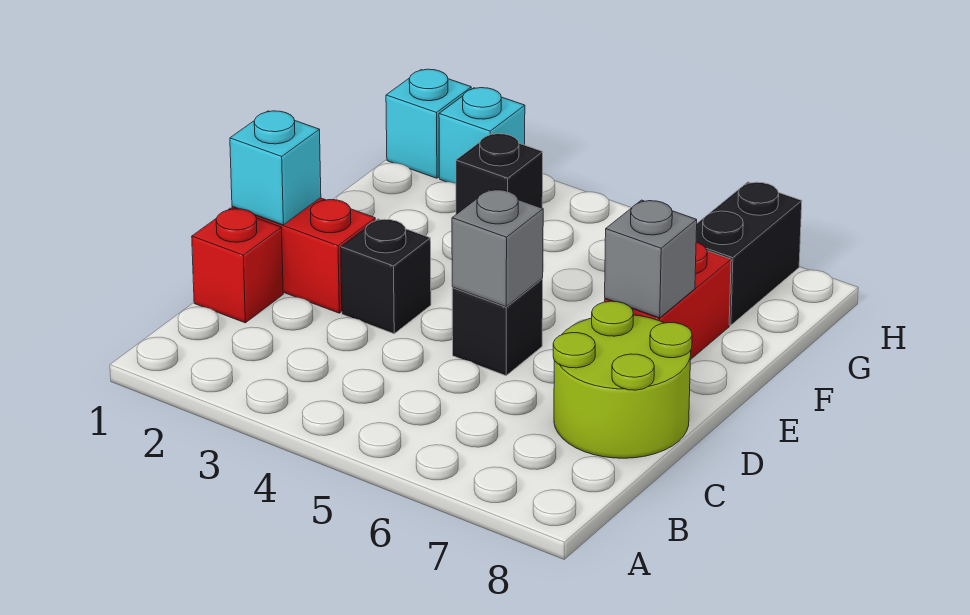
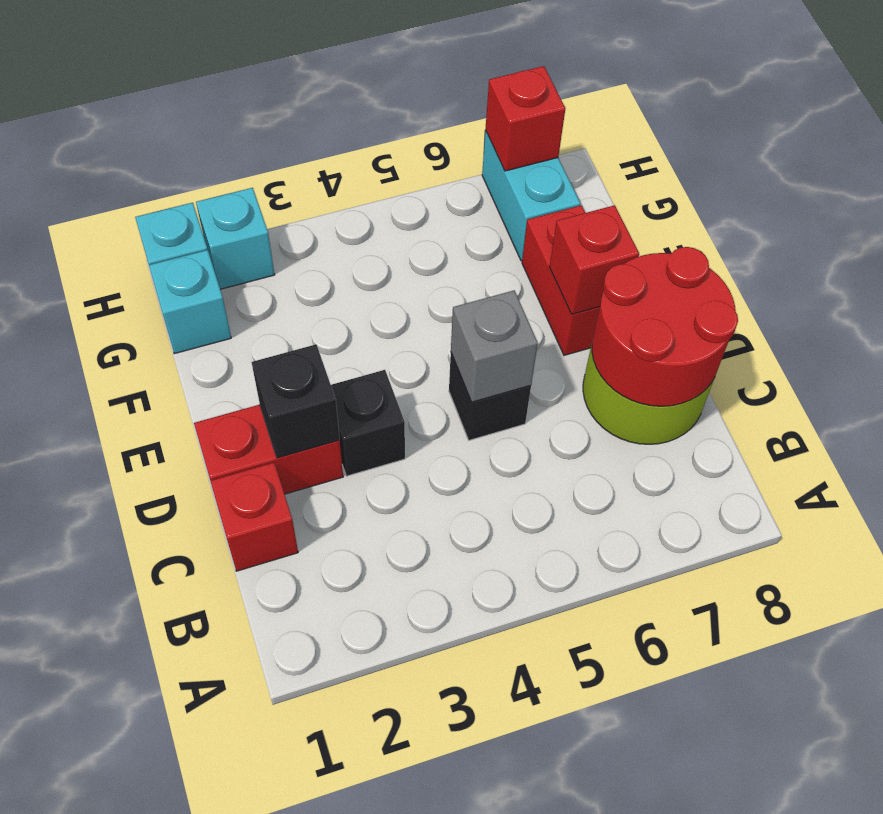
none -> red 2x2 round brick [592,247,738,406]
cyan 1x1 brick [230,111,321,225] -> cyan 1x1 brick moved to [149,250,231,354]
grey 1x1 brick [605,200,697,318] -> red 1x1 brick [550,205,639,314]
black 1x1 brick [456,134,543,214] -> black 1x1 brick moved to [252,344,340,458]
black 1x2 brick [696,182,802,325] -> cyan 1x2 brick [482,130,580,261]
none -> red 1x1 brick [486,66,565,171]

